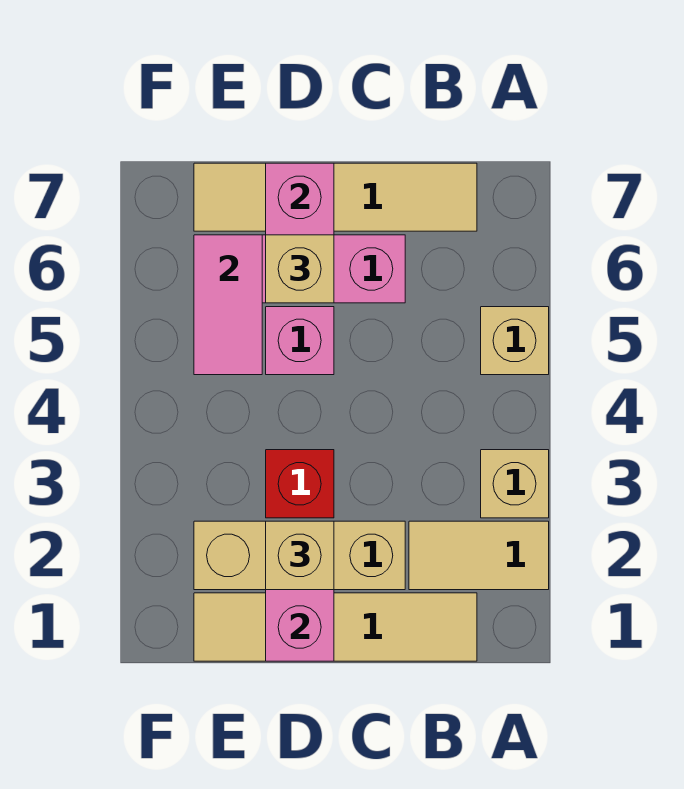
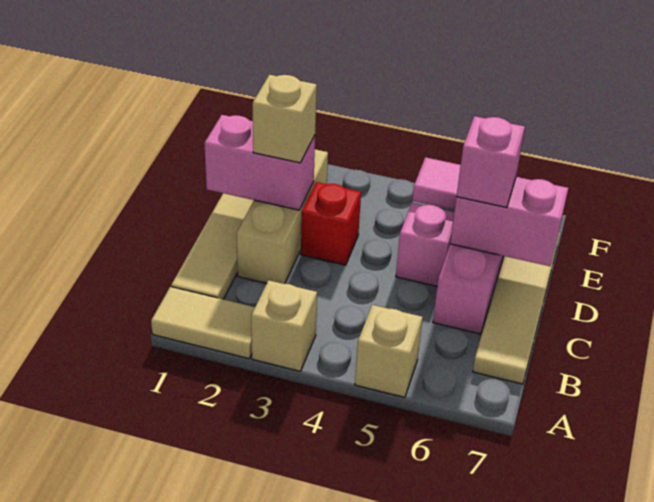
tan 1x2 tile [409,521,549,590] -> tan 1x2 tile turned to [151,287,255,359]
tan 1x1 brick [266,235,334,303] -> pink 1x1 brick [457,116,525,208]

